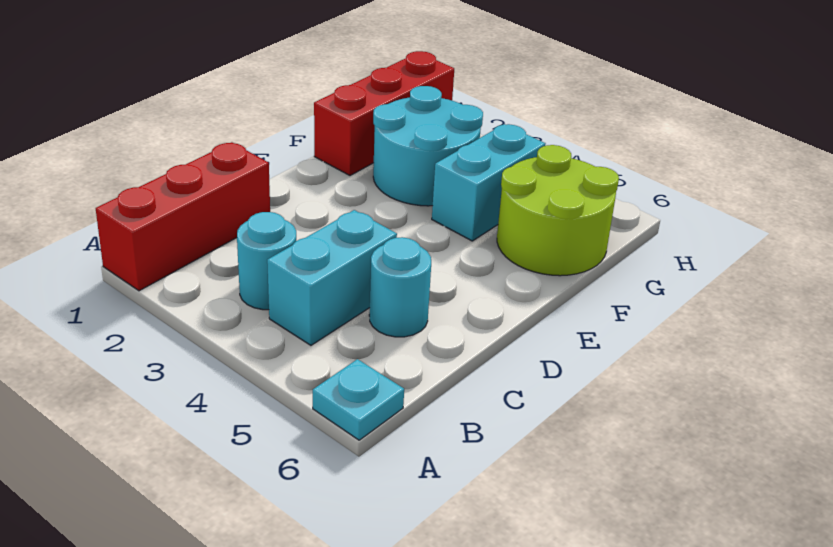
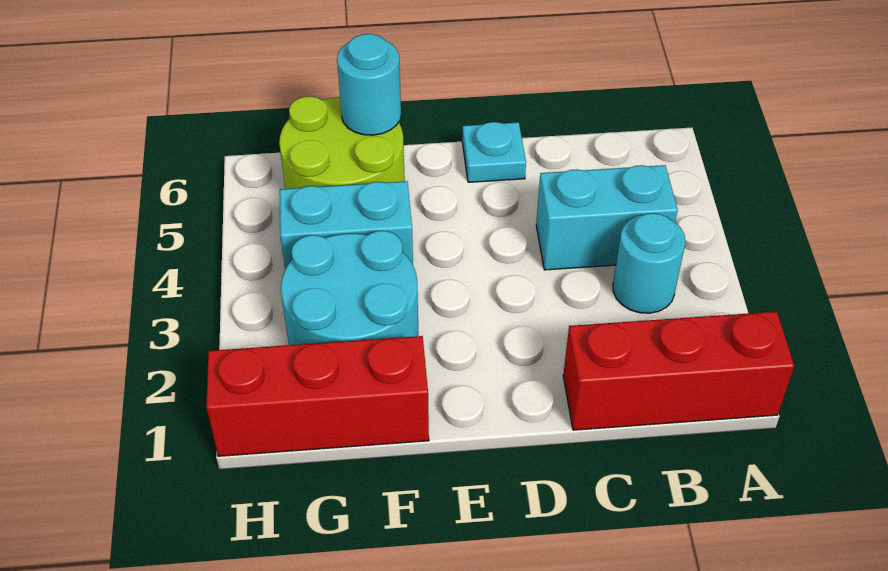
cyan 1x1 plate [313,359,404,440] -> cyan 1x1 plate moved to [462,122,526,182]
cyan 1x1 round brick [369,237,431,337] -> cyan 1x1 round brick moved to [337,34,401,135]

